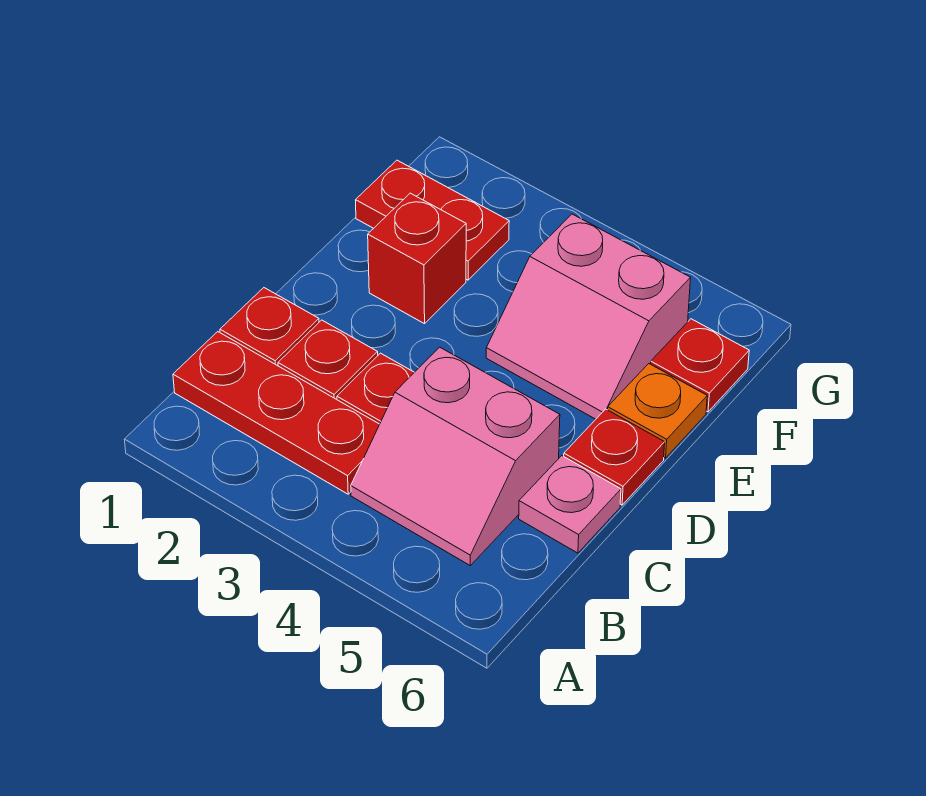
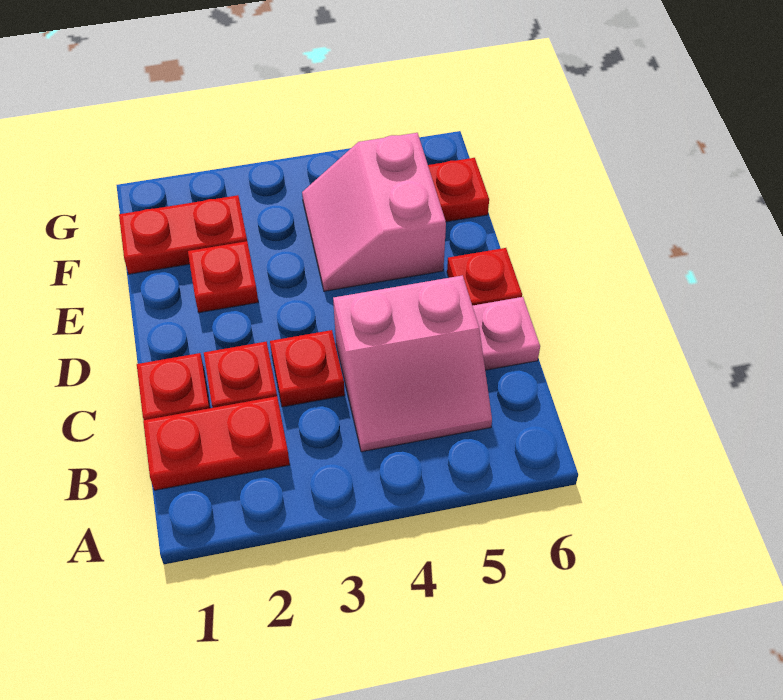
red 1x3 plate [173,332,380,494] -> red 1x2 plate [143,396,290,490]
red 1x1 brick [368,193,466,324] -> red 1x1 plate [188,241,258,313]
pink 2x2 slope [486,214,691,419] -> pink 2x2 slope turned to [302,133,446,291]
orange 1x1 plate [608,364,707,458] -> none

